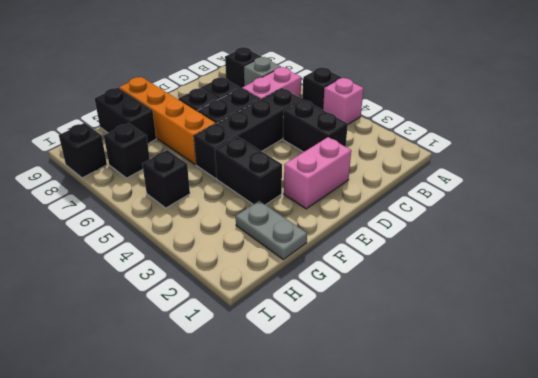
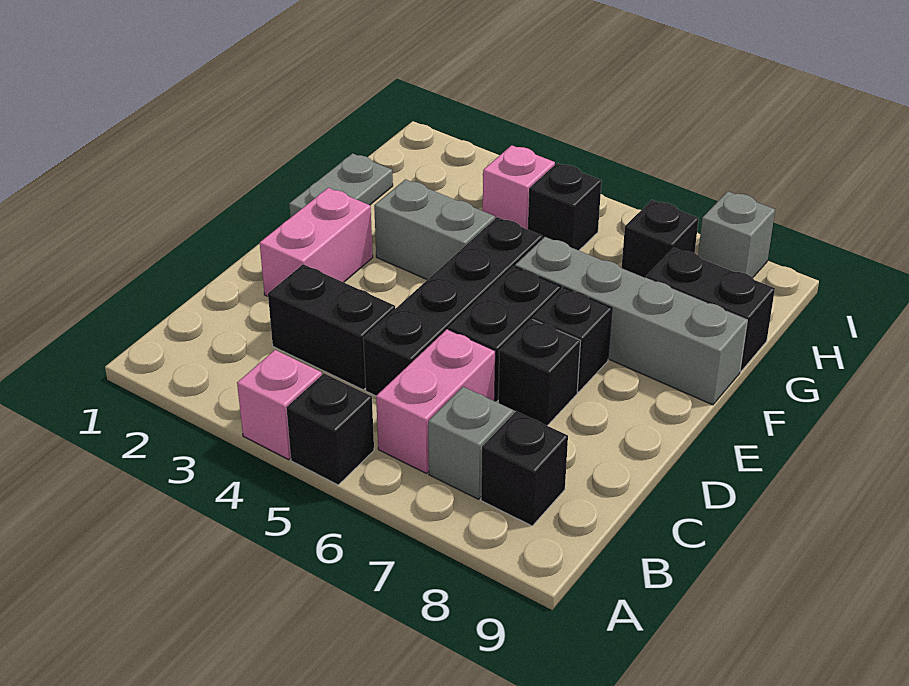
black 1x2 brick [215,137,282,205] -> grey 1x2 brick [374,179,495,280]
orange 1x4 brick [119,77,216,164] -> grey 1x4 brick [515,237,747,405]
grey 1x2 plate [236,201,307,259] -> grey 1x2 plate turned to [289,153,393,218]
none -> pink 1x1 brick [483,145,555,229]
black 1x1 brick [59,123,107,178] -> grey 1x1 brick [698,191,775,278]

